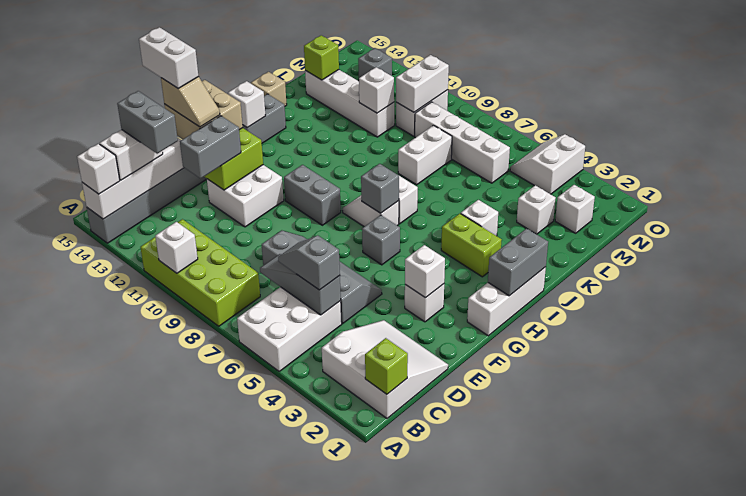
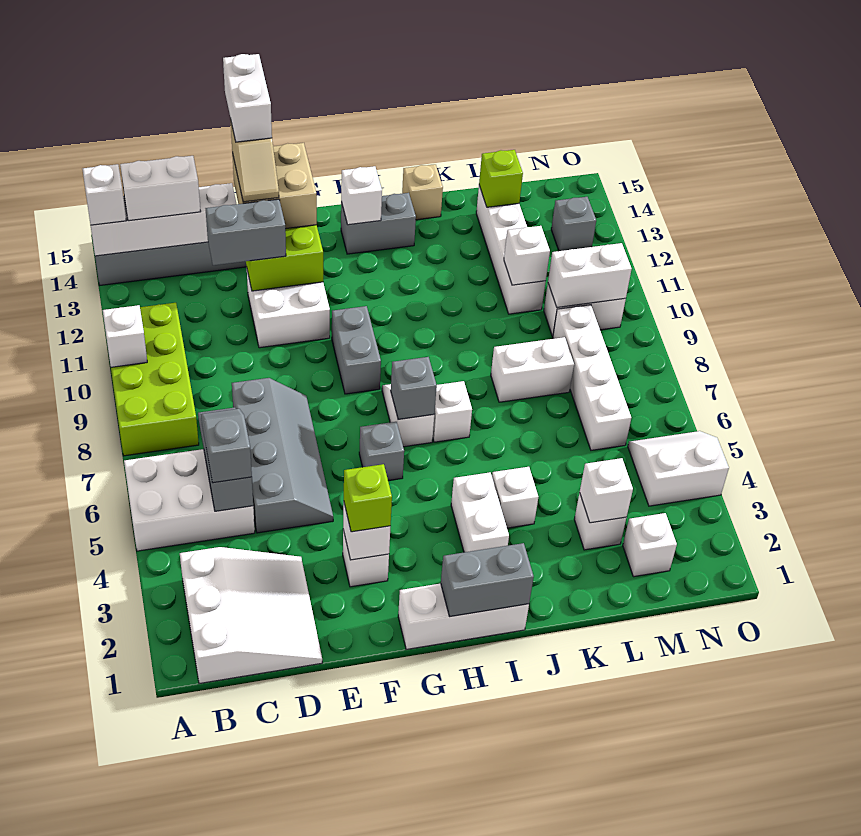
lime 1x1 brick [365,338,408,394] -> lime 1x1 brick moved to [344,464,392,532]
grey 1x2 brick [117,91,178,154] -> none
lime 1x2 brick [441,214,502,277] -> white 1x2 brick [451,472,509,552]
none -> white 1x1 brick [580,458,633,523]

